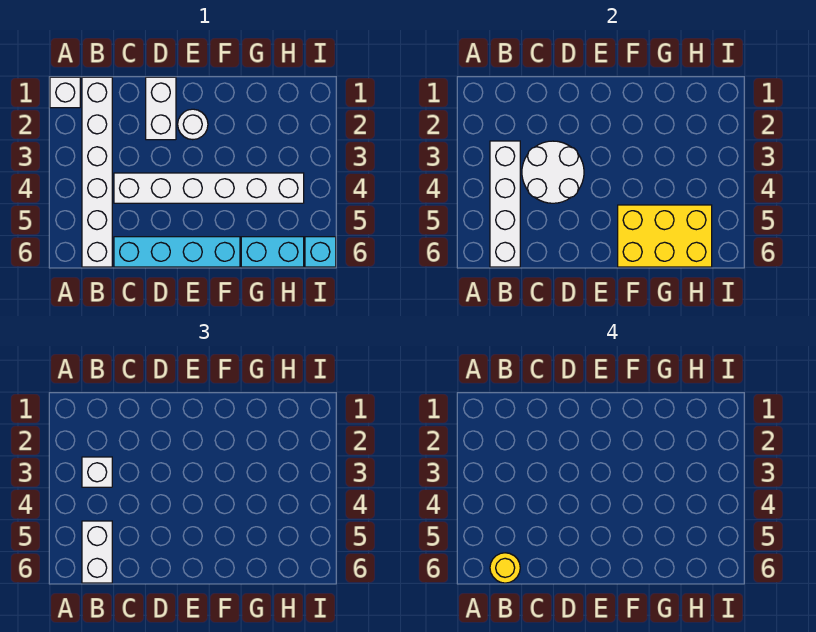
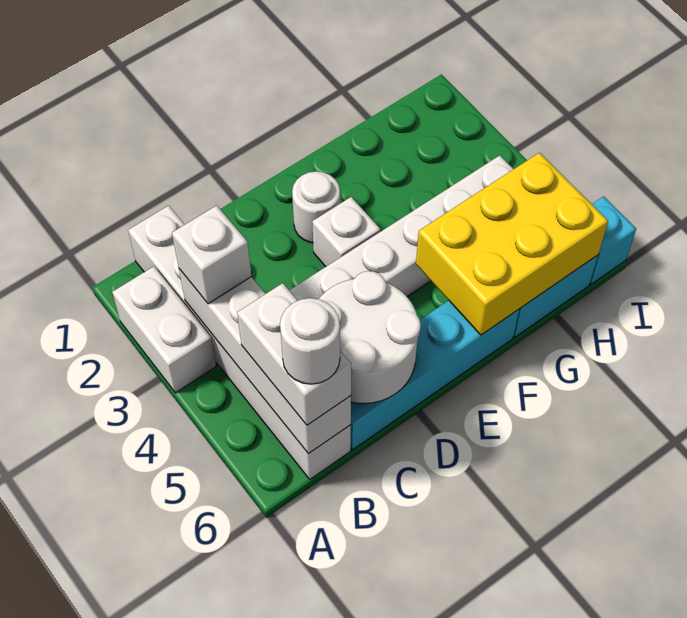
white 1x1 brick [50,77,80,108] -> white 1x1 brick moved to [312,197,381,267]
yellow 1x1 round brick [490,553,520,583] -> white 1x1 round brick [280,298,340,384]
white 2x2 round brick [522,141,584,203] -> white 2x2 round brick moved to [319,271,421,404]
white 1x2 brick [146,77,176,140] -> white 1x2 brick moved to [112,266,216,393]

